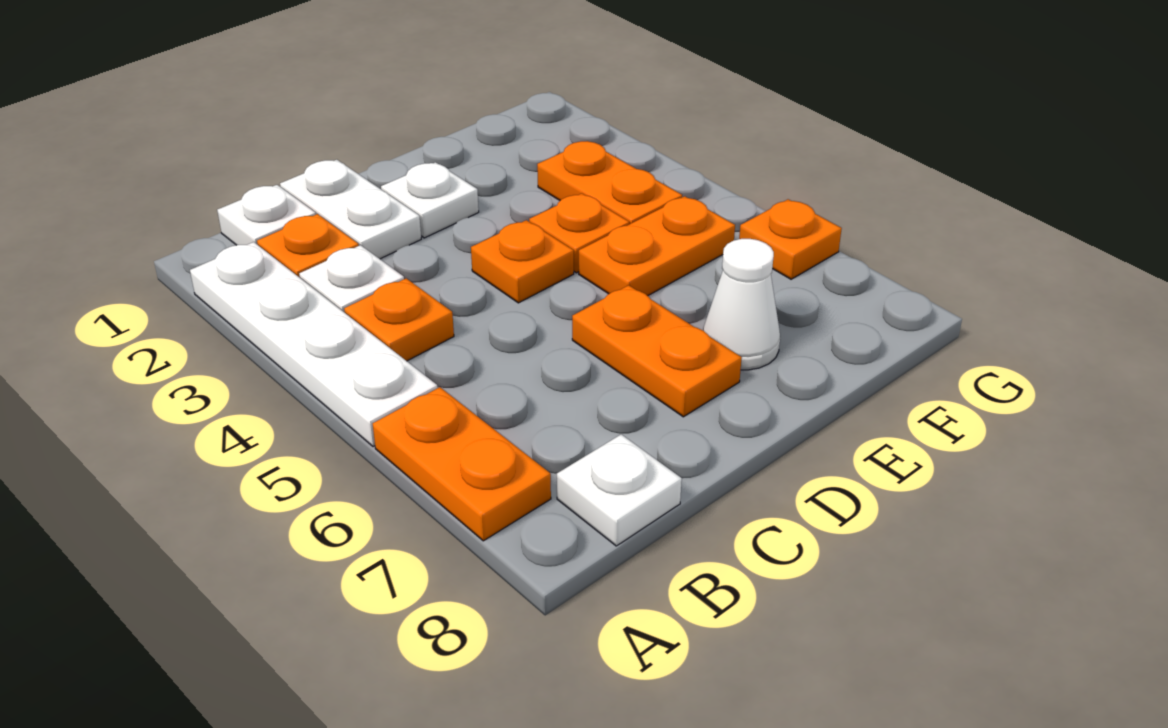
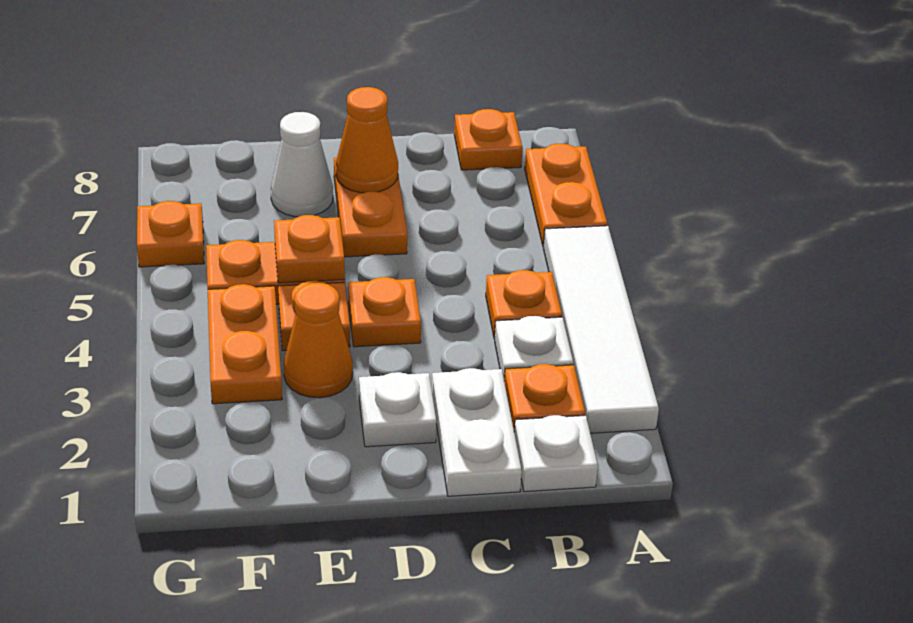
white 1x4 plate [190,242,438,447] -> white 1x4 tile [543,226,659,433]
white 1x1 plate [557,434,682,546] -> orange 1x1 plate [454,109,522,170]
none -> orange 1x1 cone [336,87,398,193]
none -> orange 1x1 cone [284,283,353,398]
none -> orange 1x1 plate [274,215,345,283]

